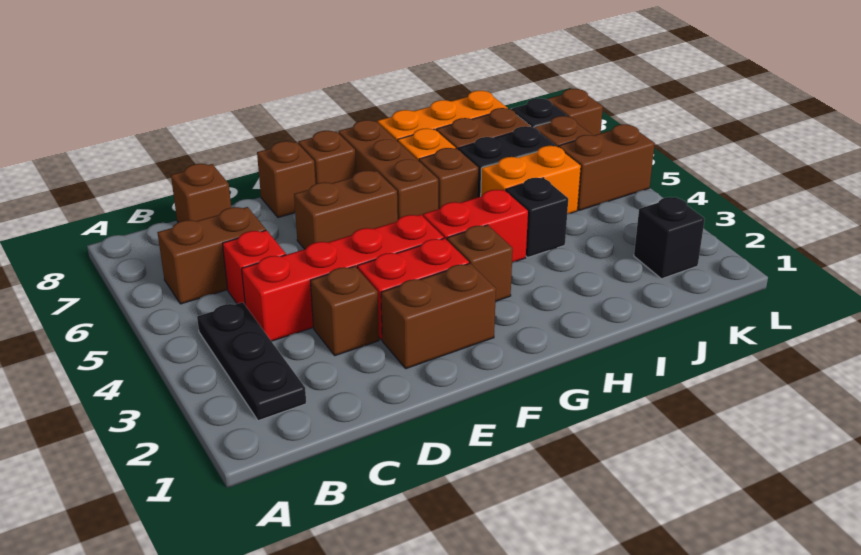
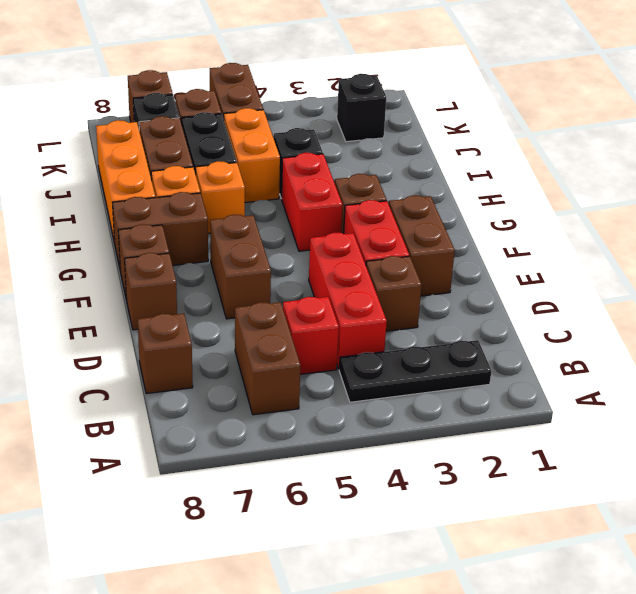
red 1x4 brick [242,215,444,341] -> red 1x3 brick [309,232,387,369]
brown 1x3 brick [338,120,438,219] -> brown 1x2 brick [112,192,208,267]
brown 1x1 brick [419,148,478,209] -> orange 1x1 brick [195,161,245,233]

